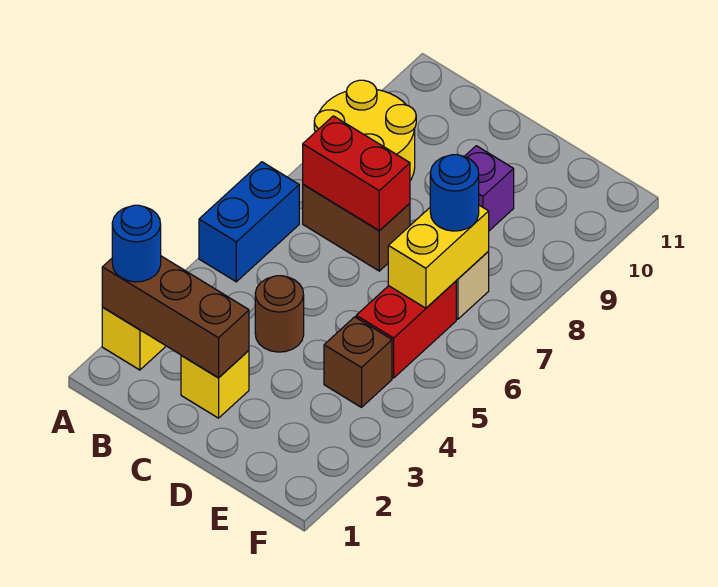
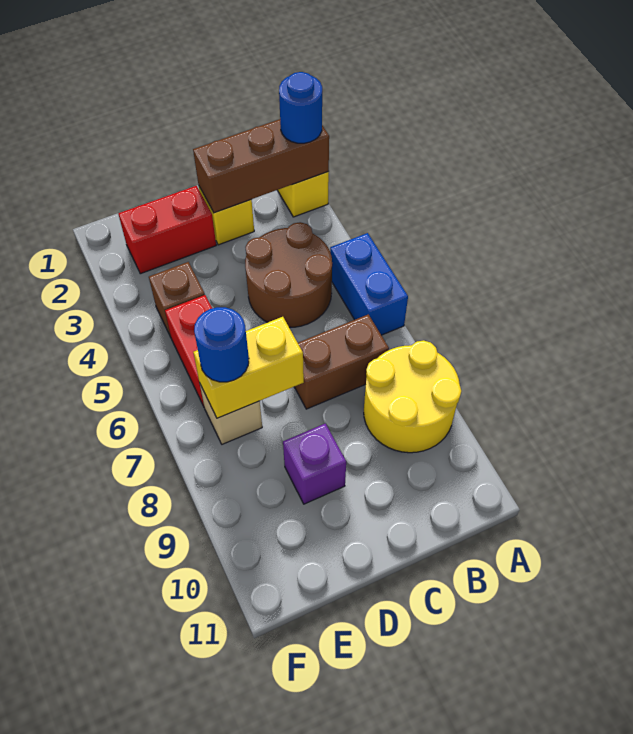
red 1x2 brick [303,116,410,231] -> red 1x2 brick moved to [118,186,216,274]
brown 1x1 round brick [255,276,304,352] -> brown 2x2 round brick [245,222,332,328]
yellow 1x2 brick [388,205,489,308] -> yellow 1x2 brick turned to [193,317,304,418]

